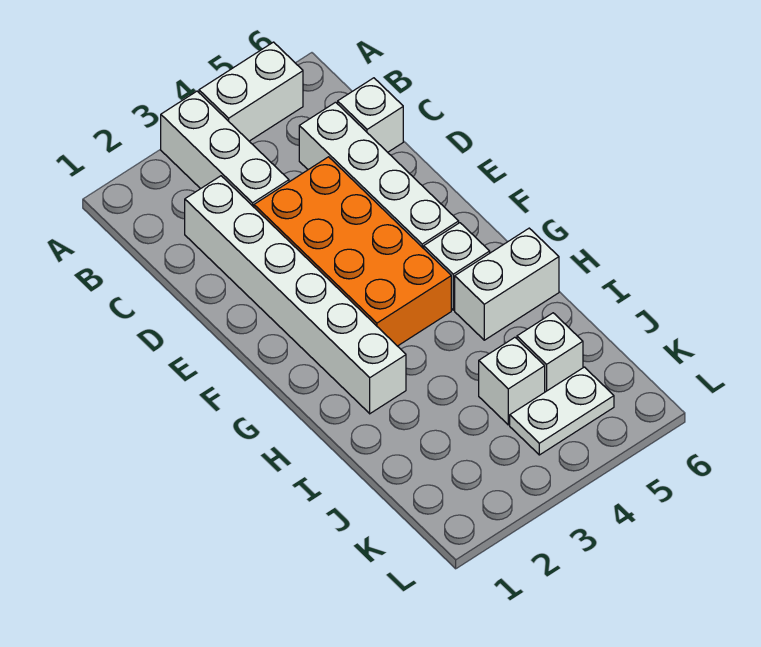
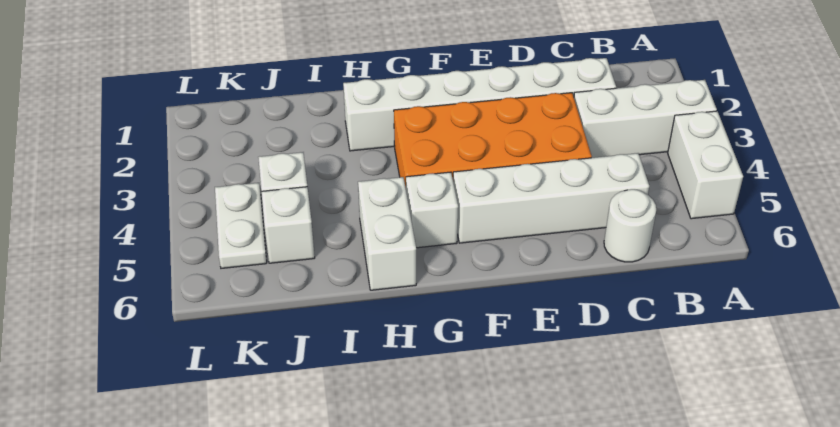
white 1x1 brick [338,78,403,152] -> white 1x1 round brick [604,189,656,262]

